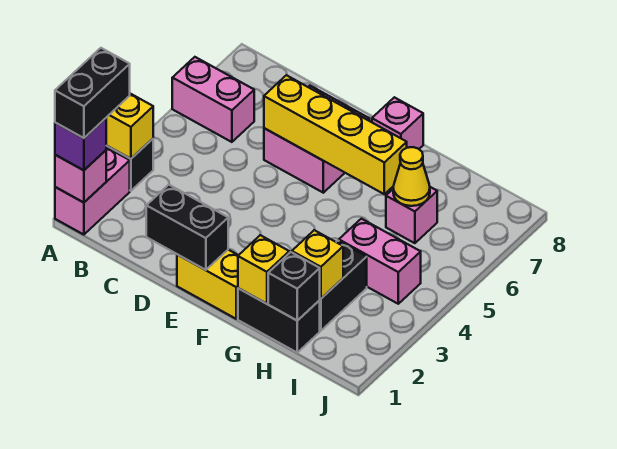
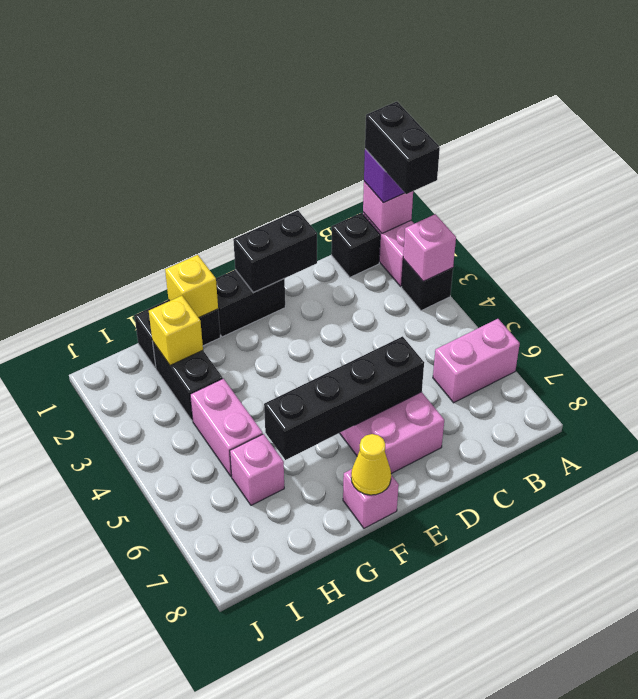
yellow 1x1 brick [106,94,153,159] -> pink 1x1 brick [403,214,456,281]
yellow 1x4 brick [264,75,407,194] -> black 1x4 brick [264,336,424,460]
yellow 1x2 brick [177,250,238,319] -> black 1x2 brick [216,270,285,337]
black 1x1 brick [268,252,320,321] -> black 1x1 brick moved to [331,213,380,277]
pink 1x2 brick [339,219,421,304] -> pink 1x2 brick turned to [190,379,263,476]
yellow 1x1 cone [393,147,430,206] -> yellow 1x1 cone moved to [351,434,391,495]

